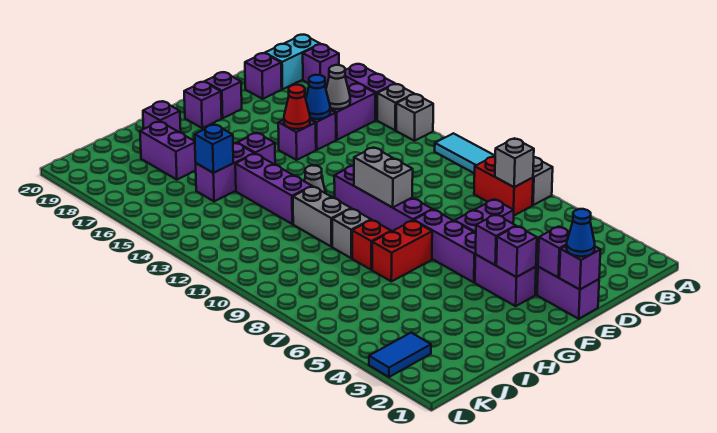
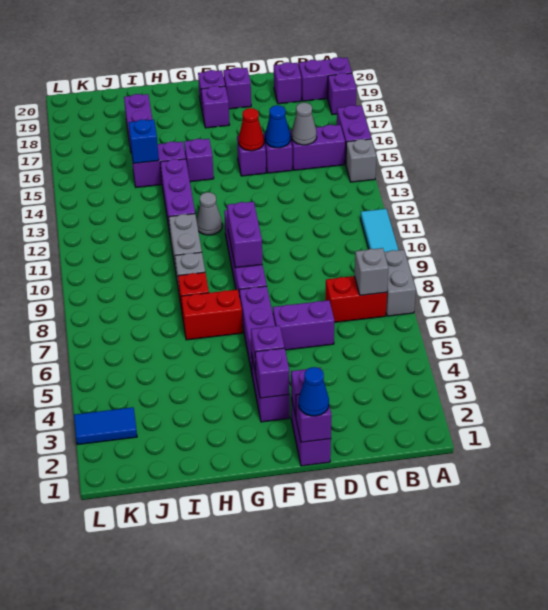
grey 1x1 brick [396,94,433,141] -> none
cyan 1x2 brick [265,35,320,89] -> purple 1x2 brick [299,57,352,101]
red 1x2 brick [474,156,533,215] -> red 1x2 brick turned to [325,276,387,322]
grey 1x2 brick [354,147,413,207] -> purple 1x2 brick [227,202,262,268]
purple 1x1 brick [143,101,181,133] -> purple 1x1 brick moved to [201,86,229,128]

